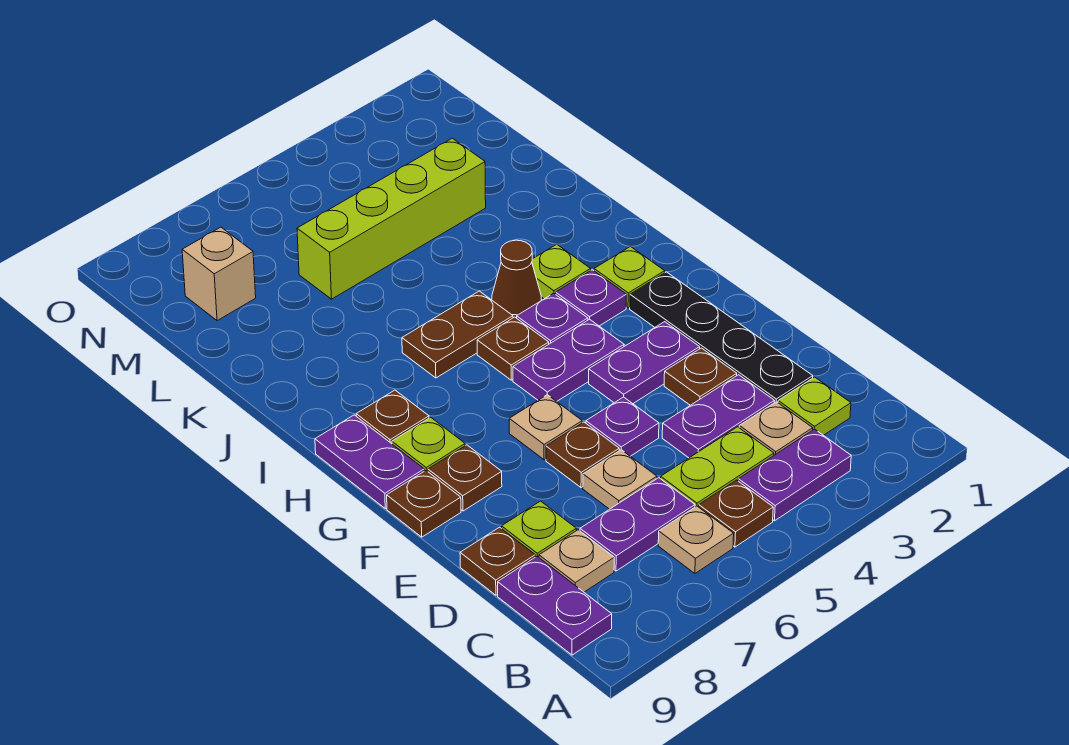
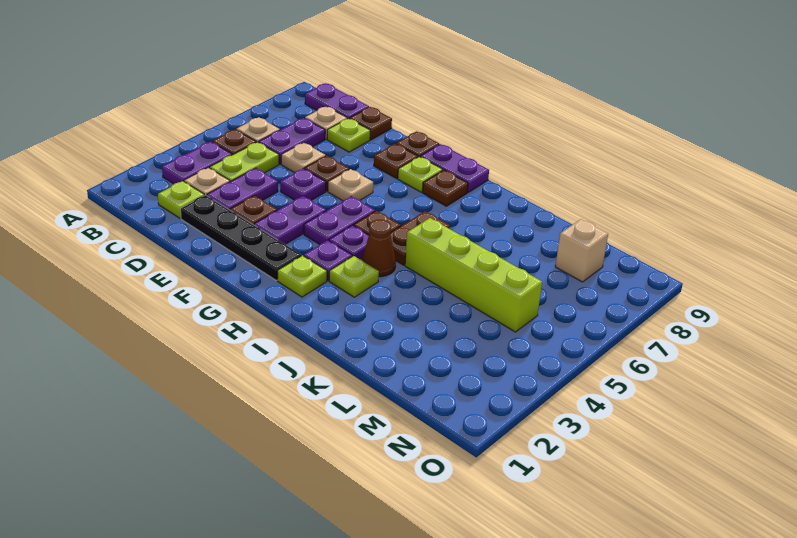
lime 1x4 brick [297,138,486,299] -> lime 1x4 brick turned to [405,218,542,332]

